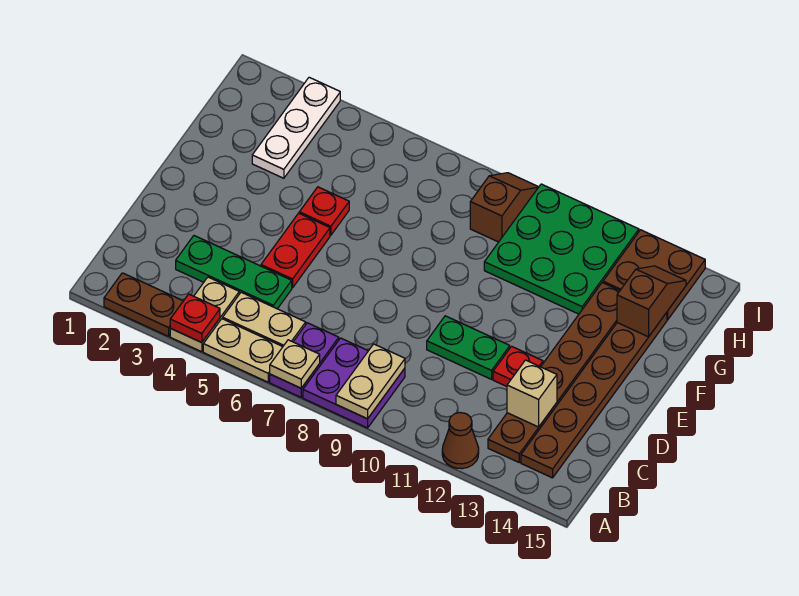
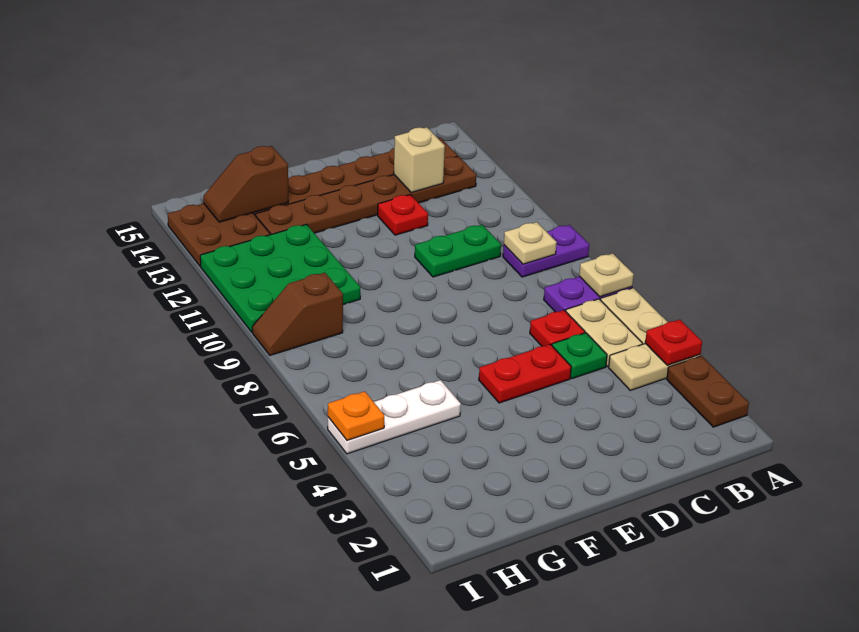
purple 2x2 plate [303,338,405,428] -> purple 1x2 plate [503,225,589,277]
tan 1x2 plate [336,344,405,419] -> tan 1x1 plate [504,222,557,264]
brown 1x1 cone [442,413,479,469] -> none
green 1x3 plate [176,236,292,309] -> green 1x1 plate [552,333,607,379]
green 1x2 plate [427,316,510,379] -> green 1x2 plate turned to [415,225,501,277]
red 1x1 plate [299,187,349,235] -> red 1x1 plate moved to [530,310,585,346]
white 1x3 plate [252,77,340,178] -> white 1x3 plate moved to [328,380,461,454]
none -> orange 1x1 plate [328,391,384,441]

